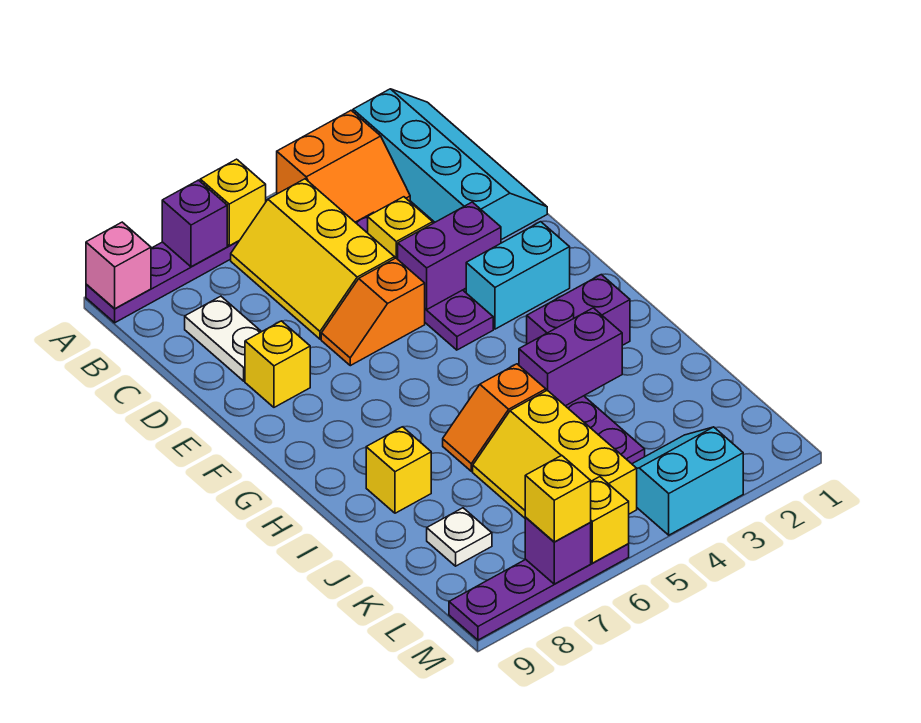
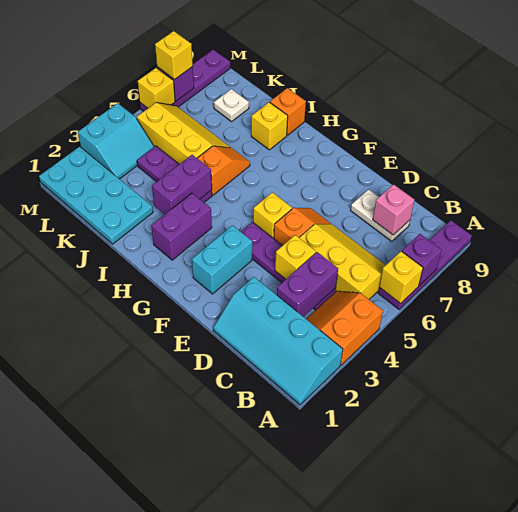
pink 1x1 brick [86,222,151,308] -> pink 1x1 brick moved to [373,184,415,235]
purple 1x2 brick [398,202,501,309] -> purple 1x2 brick moved to [277,252,338,317]
yellow 1x1 brick [245,321,310,407] -> yellow 1x1 brick moved to [253,192,292,239]
none -> orange 1x1 brick [270,88,306,135]
none -> cyan 2x4 plate [39,147,153,244]

